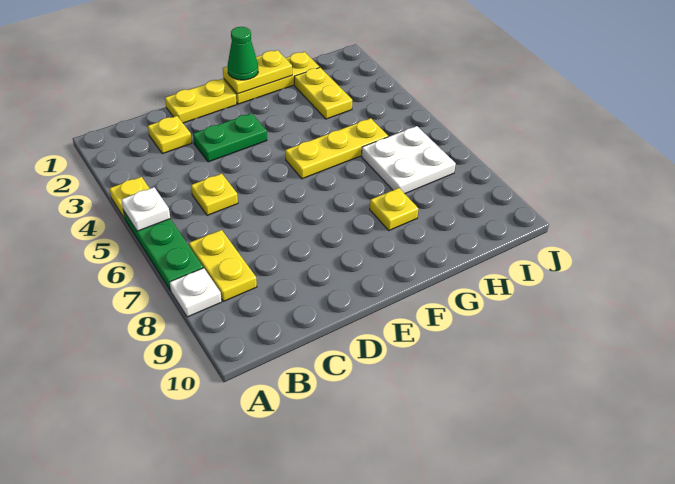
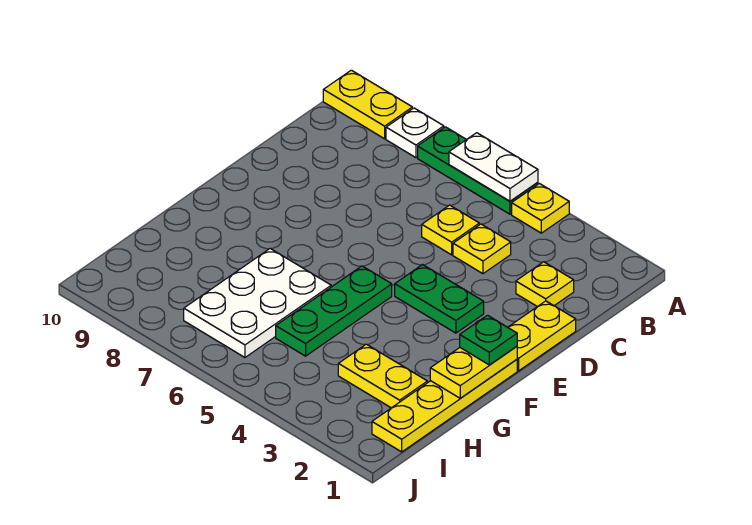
white 1x1 plate [121,187,170,231] -> white 1x2 plate [449,133,538,201]
yellow 1x2 plate [189,230,257,301] -> yellow 1x2 plate moved to [323,70,412,139]
green 1x2 plate [193,113,267,162] -> green 1x2 plate turned to [395,265,484,333]
yellow 1x3 plate [224,52,319,104] -> yellow 1x4 plate [372,359,517,452]
green 1x1 cone [228,27,258,80] -> green 1x1 plate [460,315,517,365]
yellow 1x3 plate [285,118,388,179] -> green 1x3 plate [276,266,392,356]
yellow 1x1 plate [370,188,418,230] -> yellow 1x1 plate moved to [453,224,511,274]
white 2x2 plate [362,126,456,194] -> white 2x3 plate [184,249,331,357]

